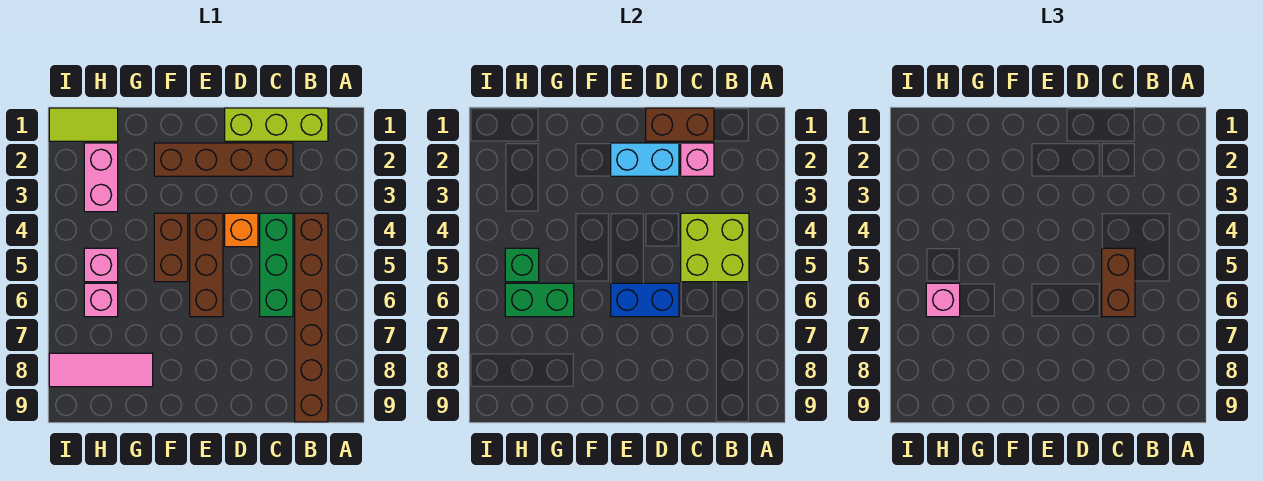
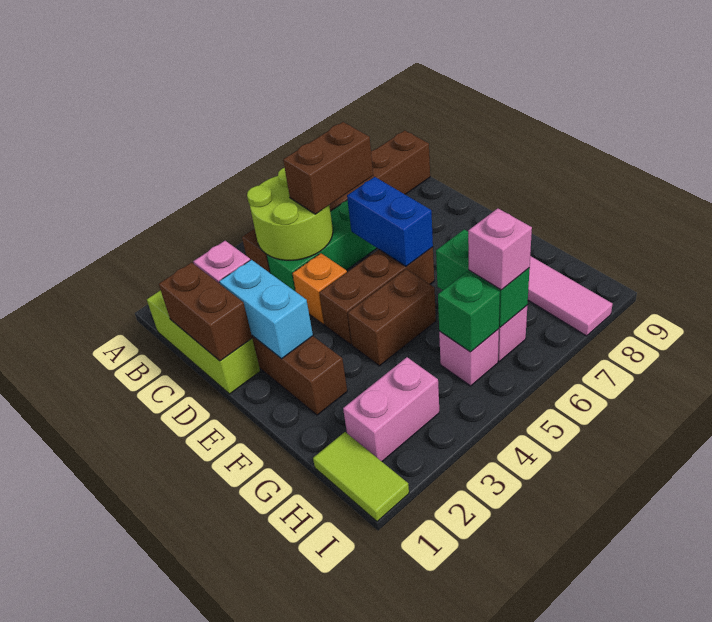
lime 2x2 brick [681,213,749,282] -> lime 2x2 round brick [247,168,333,260]

